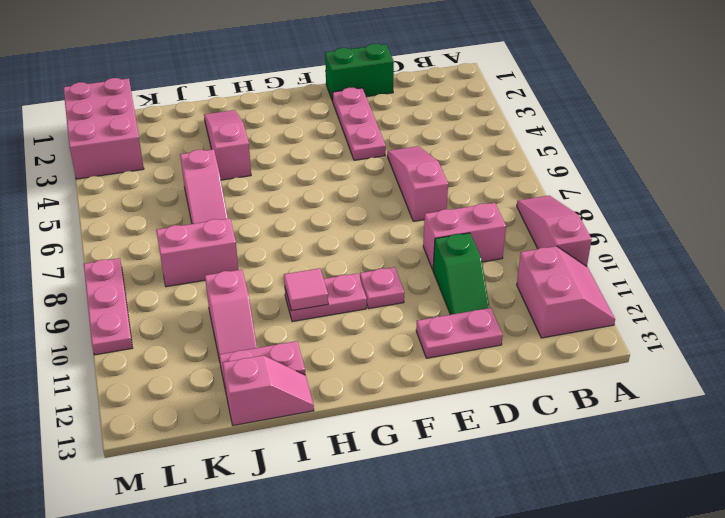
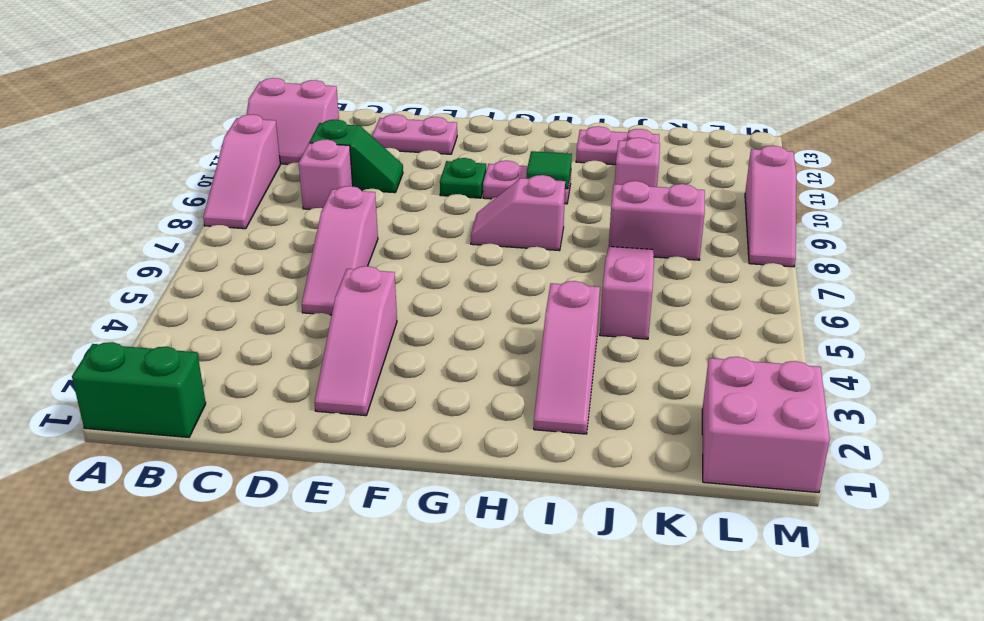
pink 2x2 slope [517,246,615,338] -> pink 2x2 slope turned to [247,78,339,164]
pink 1x2 brick [423,203,506,270] -> pink 1x1 brick [299,140,353,209]
green 1x2 brick [325,44,394,101] -> green 1x2 brick moved to [72,342,206,437]
green 1x2 slope [433,233,489,315] -> green 1x2 slope turned to [309,119,403,193]
pink 1x3 plate [332,88,386,160] -> pink 1x3 slope [314,266,397,416]
pink 1x1 plate [360,267,404,309] -> green 1x1 plate [440,158,486,198]
pink 1x1 tile [284,268,328,311] -> green 1x1 tile [526,151,572,189]
pink 1x2 slope [223,355,314,426] -> pink 1x2 slope moved to [471,175,565,251]
pink 2x3 brick [63,78,144,179] -> pink 2x2 brick [702,357,830,493]
pink 1x3 plate [84,258,133,355] -> pink 1x3 slope [745,146,796,267]

